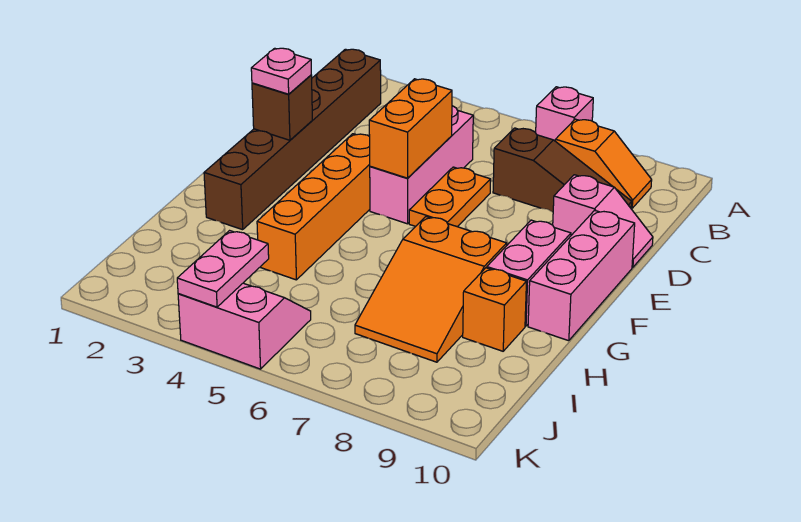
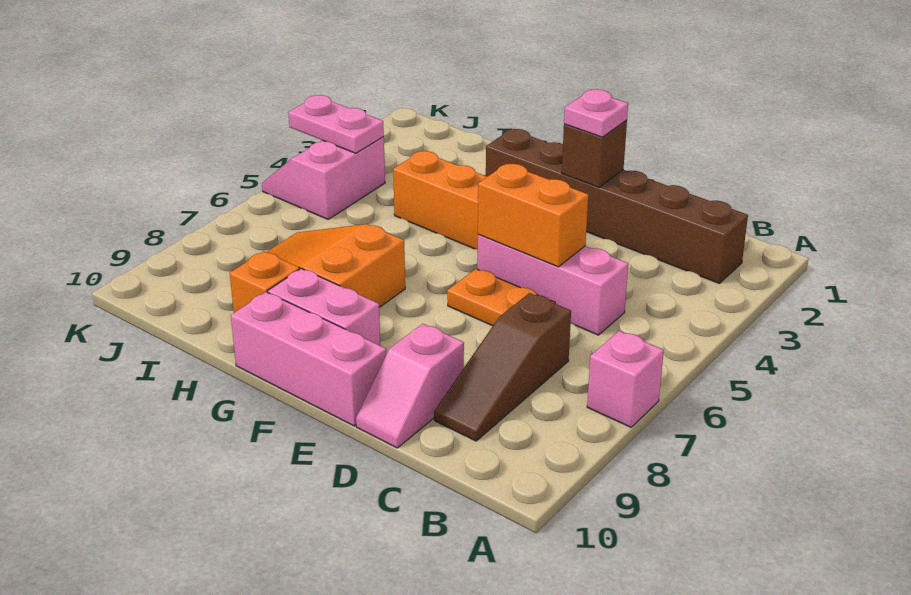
orange 1x2 slope [555,119,652,208] -> none
pink 2x2 slope [178,283,311,369] -> pink 2x2 slope turned to [262,137,385,219]

